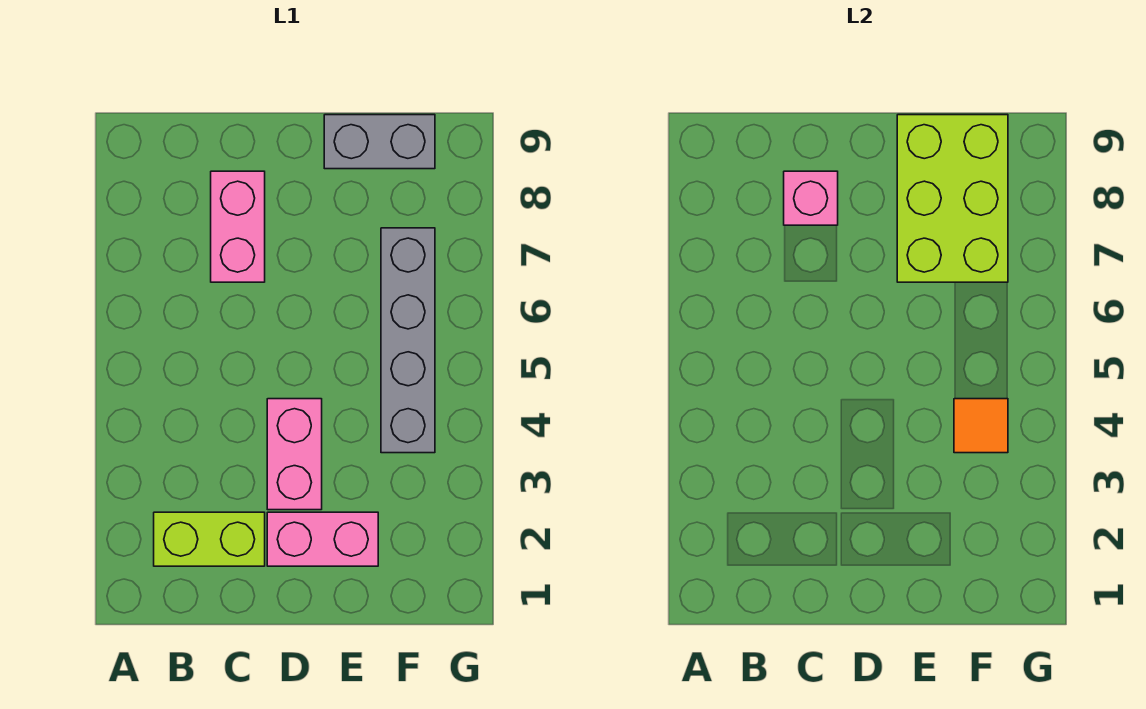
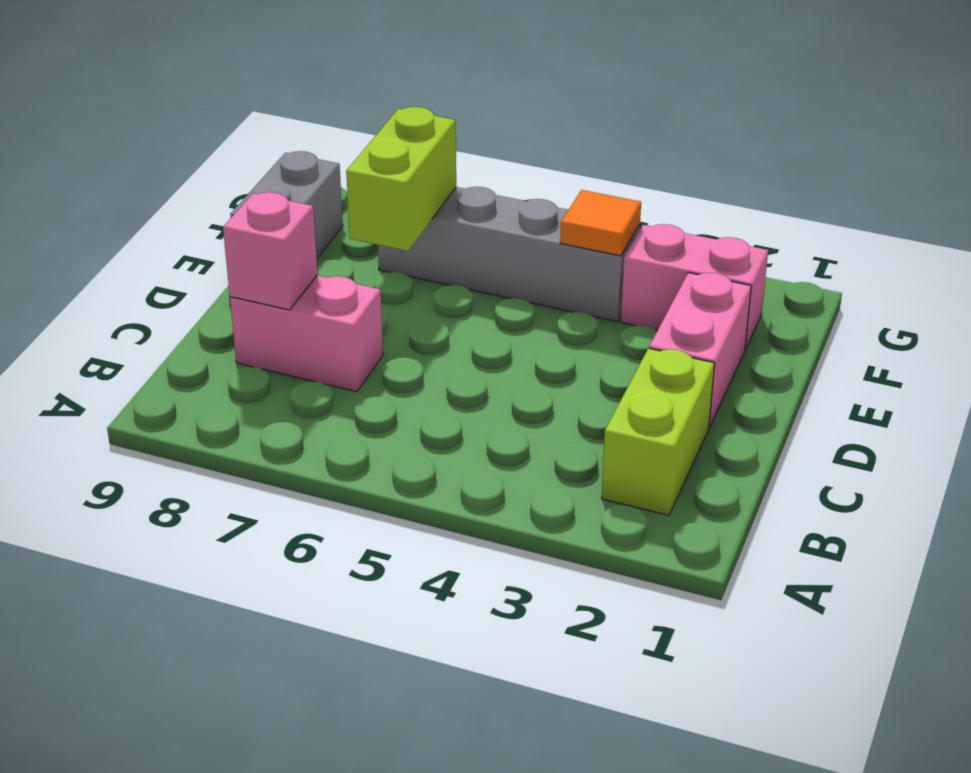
pink 1x2 brick [267,399,322,510] -> pink 1x2 brick moved to [621,224,768,349]
lime 2x3 brick [897,115,1008,282] -> lime 1x2 brick [346,107,456,251]

